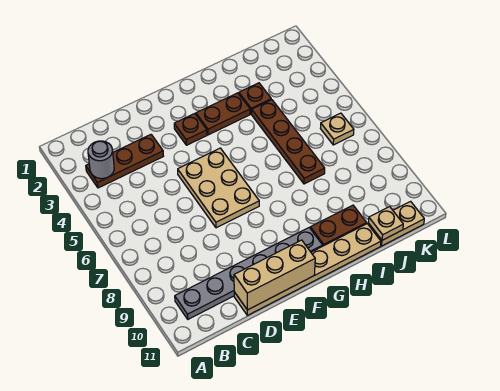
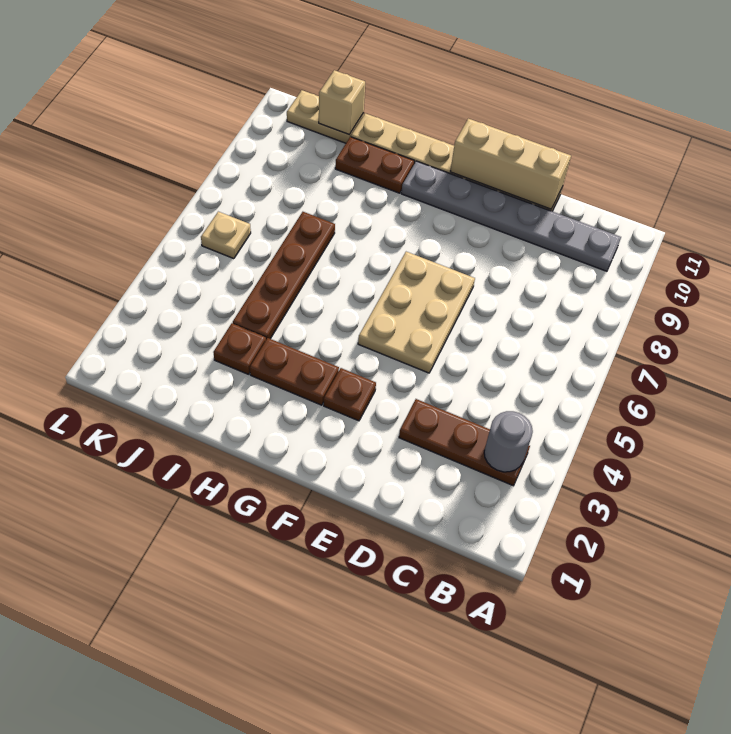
tan 1x1 plate [368,207,403,240] -> tan 1x1 brick [319,70,365,135]

